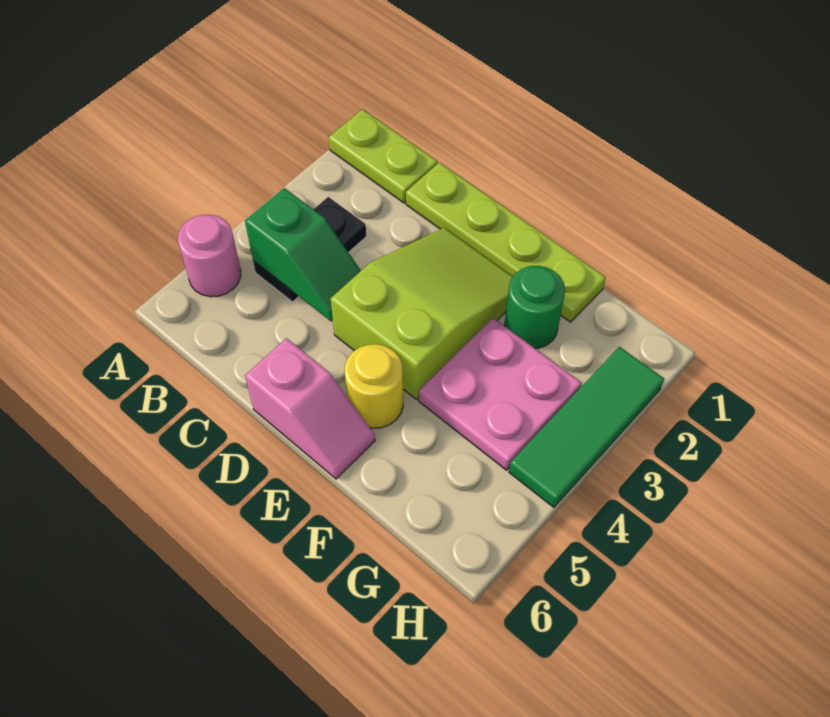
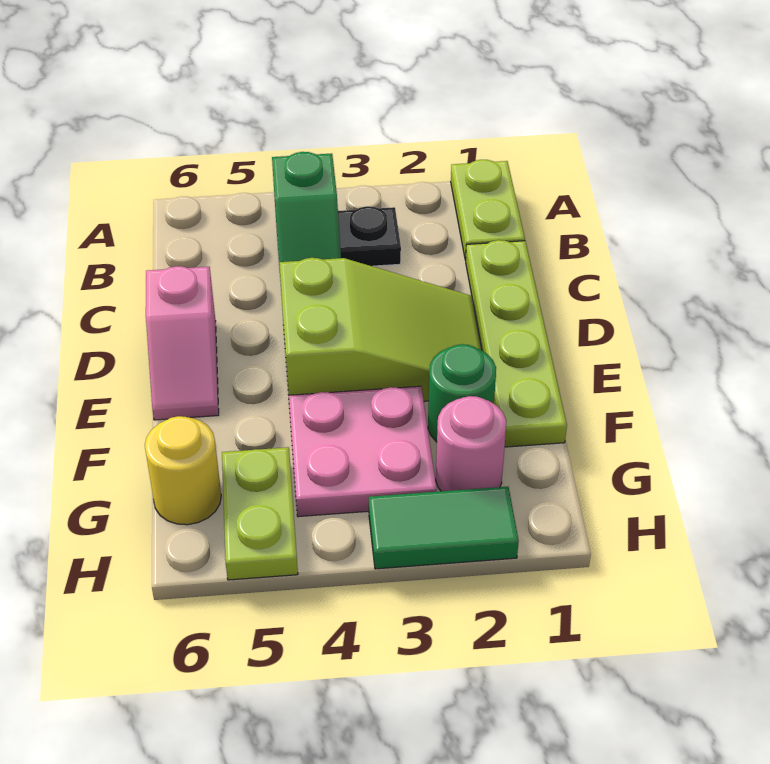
pink 1x1 round brick [178,215,241,297] -> pink 1x1 round brick moved to [436,396,506,491]
yellow 1x1 round brick [345,344,403,428] -> yellow 1x1 round brick moved to [145,416,221,525]
none -> lime 1x2 plate [222,447,298,580]
green 1x3 tile [509,347,664,507] -> green 1x2 tile [369,487,519,569]

